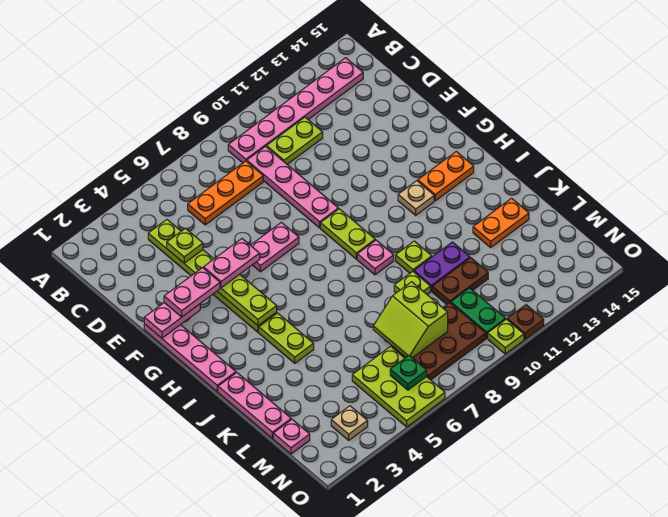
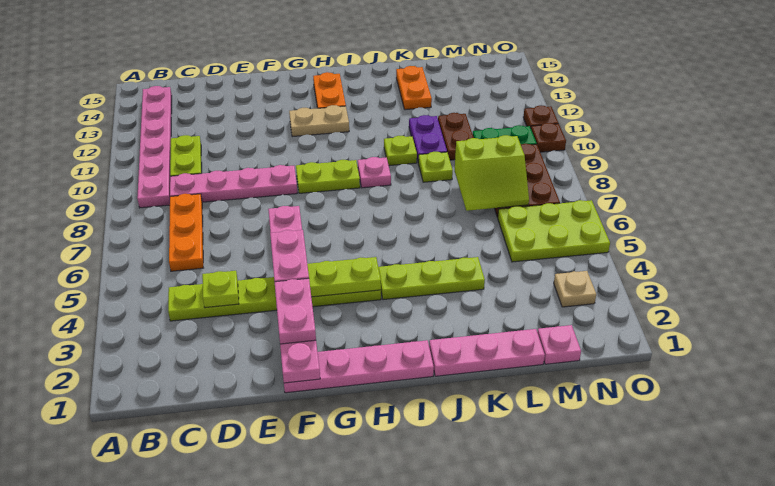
tan 1x1 plate [398,181,434,215] -> tan 1x2 plate [289,105,349,137]
lime 1x2 plate [259,313,314,363] -> lime 1x3 plate [378,257,485,300]
green 1x1 plate [390,356,427,390] -> none
lime 1x1 plate [488,319,524,354] -> brown 1x1 plate [531,123,566,152]

